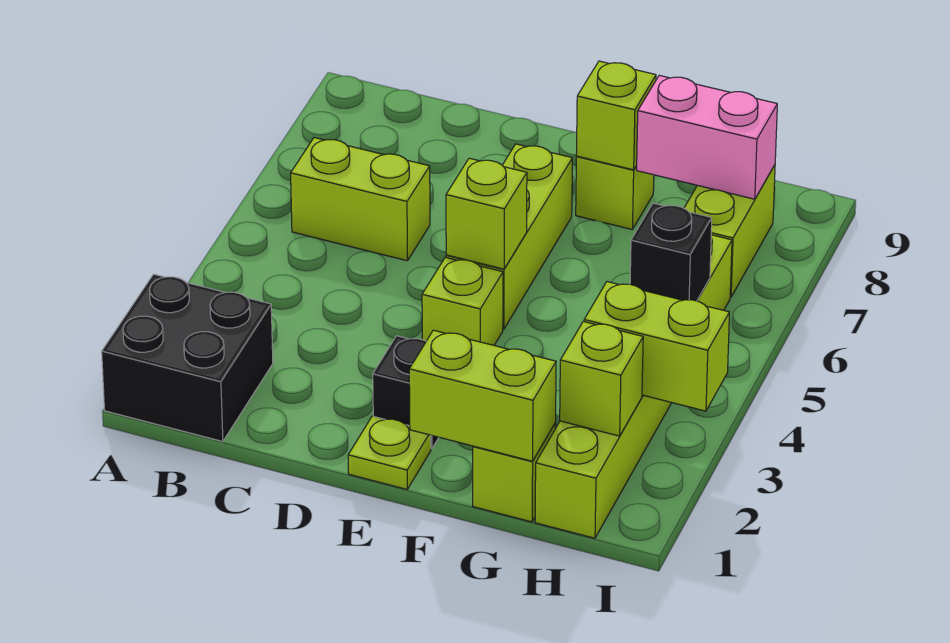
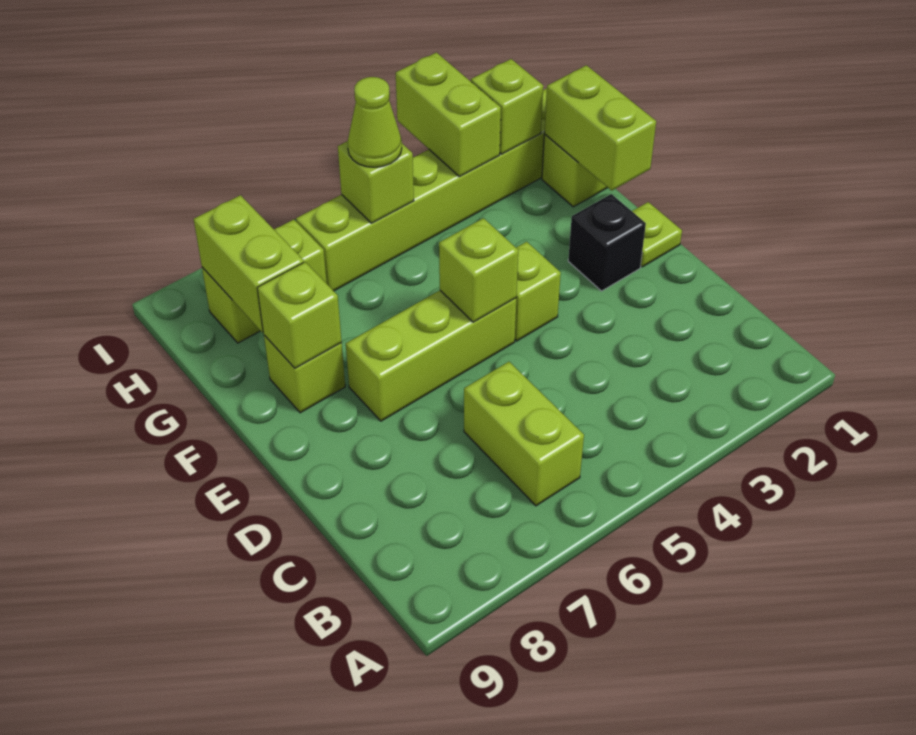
black 2x2 brick [102,274,273,442] -> none
pink 1x2 brick [636,75,777,199] -> lime 1x2 brick [194,195,304,333]
black 1x1 brick [630,203,712,301] -> lime 1x1 brick [338,141,414,223]
none -> lime 1x1 cone [348,77,402,167]

